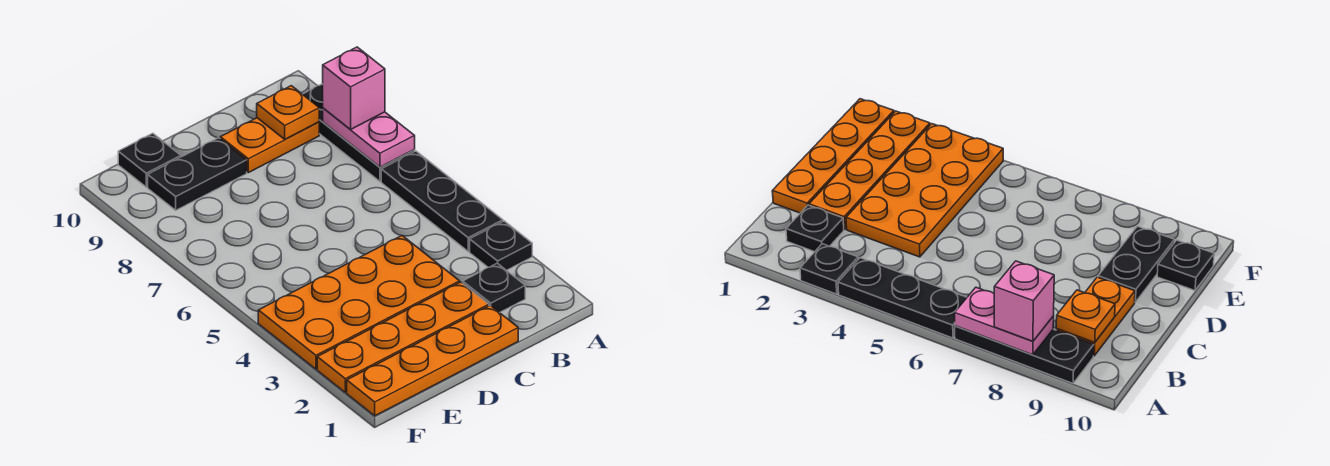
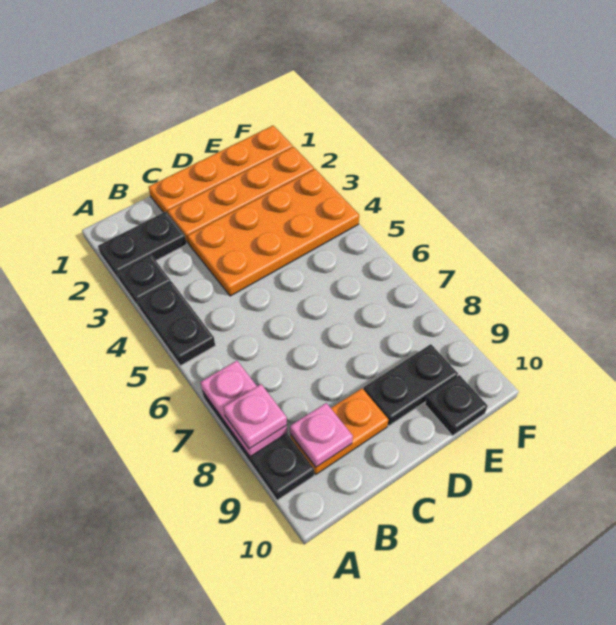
black 1x3 plate [381,151,503,251] -> black 1x2 plate [137,281,215,366]
pink 1x1 brick [323,47,385,129] -> pink 1x1 plate [223,384,287,449]
black 1x1 plate [463,263,525,313] -> black 1x2 plate [98,212,186,280]
orange 1x1 plate [257,86,319,139] -> pink 1x1 plate [290,403,353,467]

